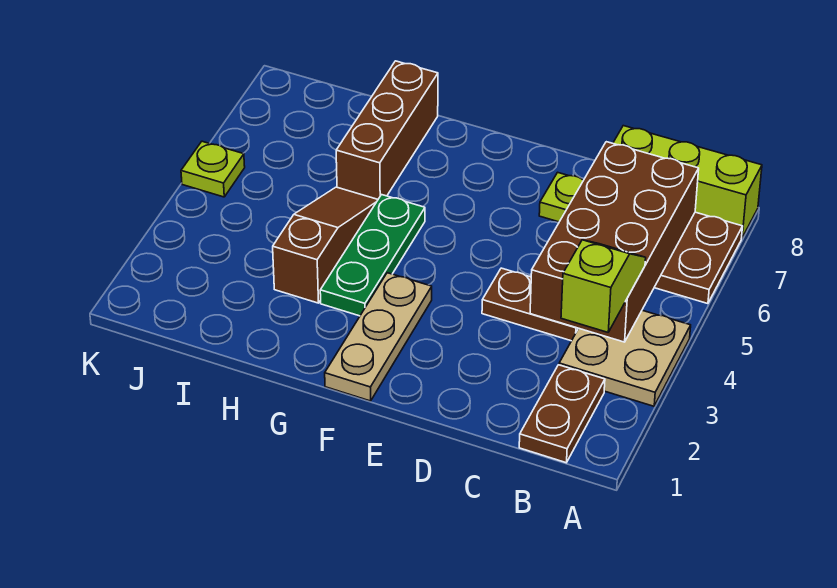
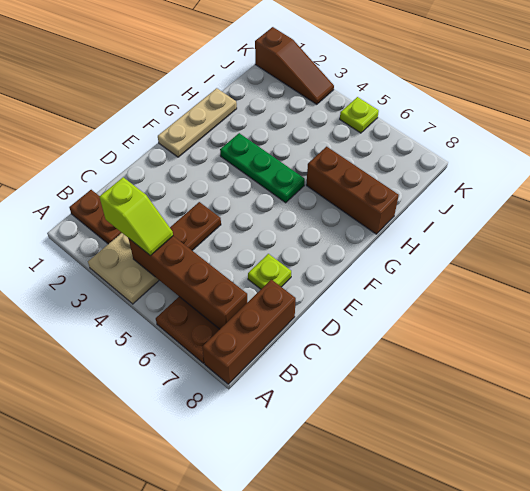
lime 1x3 brick [613,126,762,237] -> brown 1x3 brick [202,280,296,384]
brown 2x4 brick [530,142,699,342] -> brown 1x4 brick [129,236,248,329]
tan 1x3 plate [325,273,432,401] -> tan 1x3 plate turned to [158,88,237,157]
brown 1x3 slope [273,187,378,303] -> brown 1x3 slope moved to [255,27,334,104]

